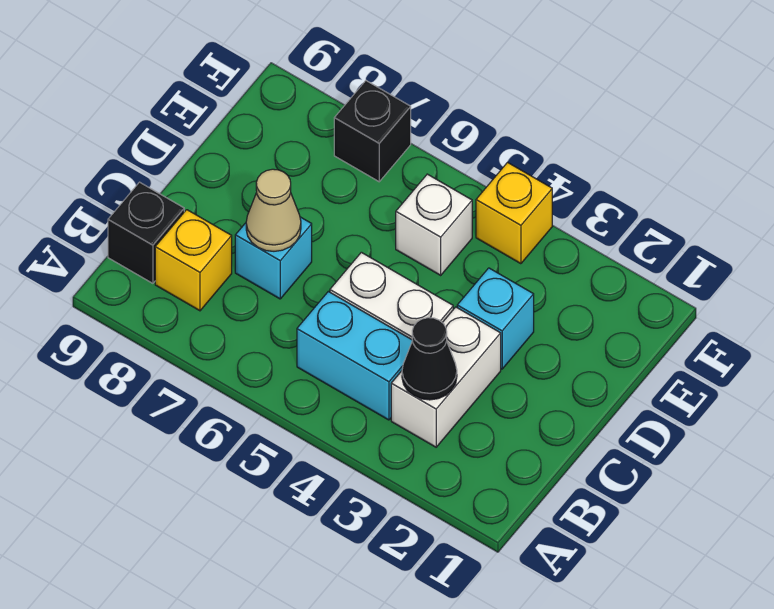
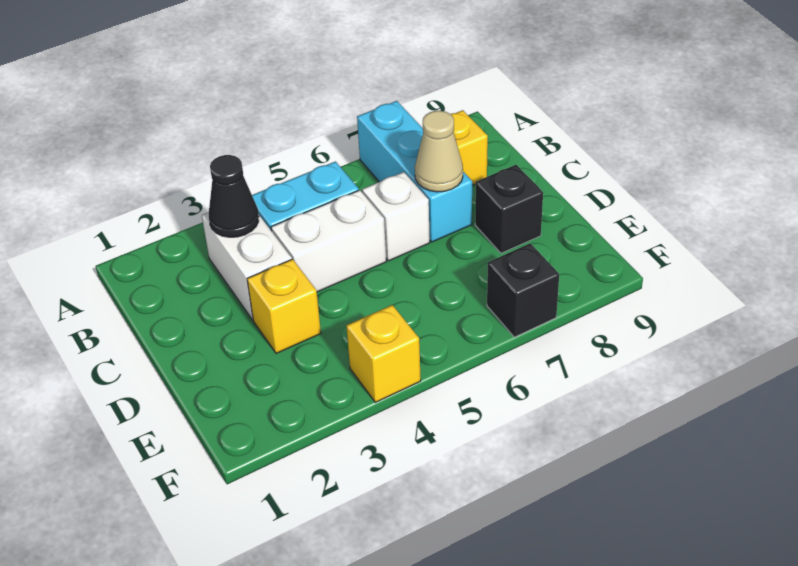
black 1x1 brick [108,182,184,283] -> black 1x1 brick moved to [475,165,543,253]
cyan 1x1 brick [235,217,312,299] -> cyan 1x3 brick [357,101,472,242]
cyan 1x1 brick [457,268,534,369] -> yellow 1x1 brick [247,259,321,353]
white 1x1 brick [396,174,472,275] -> white 1x1 brick moved to [362,172,430,261]

